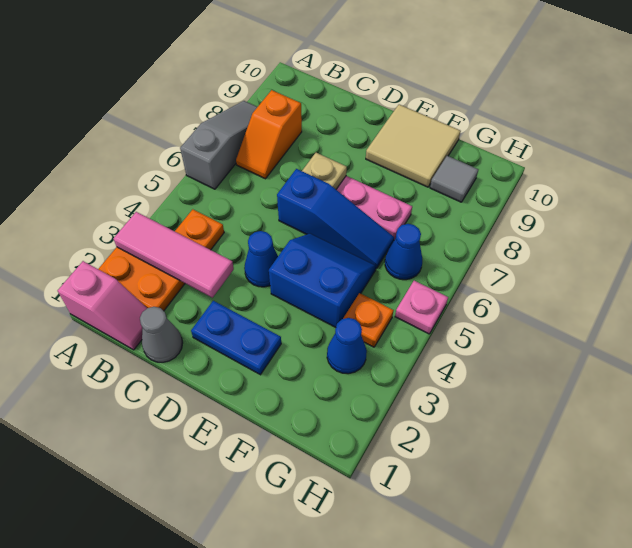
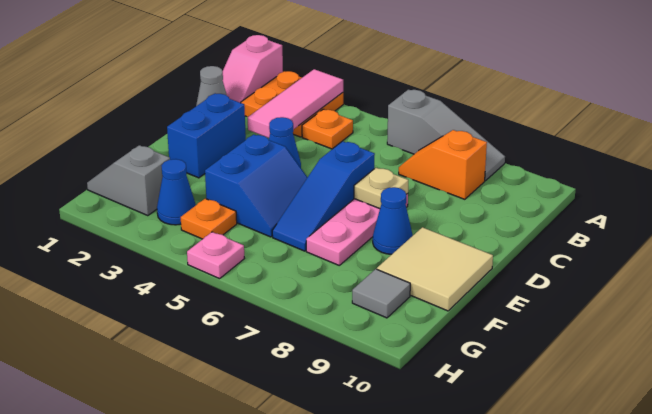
blue 1x2 plate [191,301,281,375] -> blue 1x2 brick [167,93,246,178]
none -> grey 1x2 slope [87,145,170,216]
blue 1x1 cone [385,224,422,280] -> blue 1x1 cone moved to [373,187,413,254]

